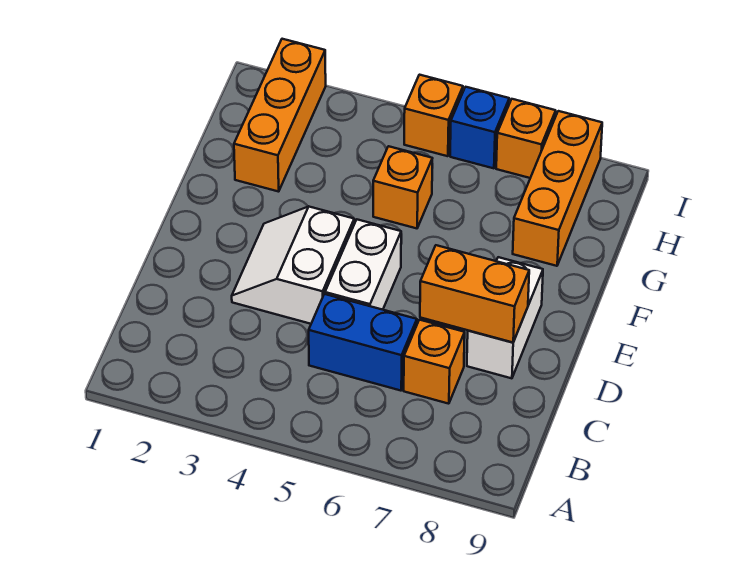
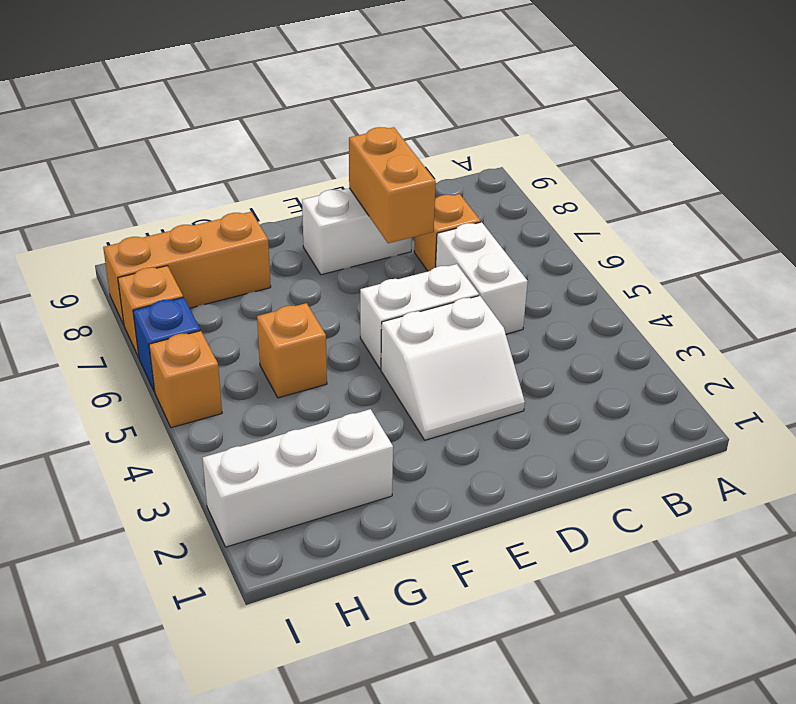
blue 1x2 brick [309,294,417,391] -> white 1x2 brick [436,222,528,334]
orange 1x3 brick [234,39,326,192] -> white 1x3 brick [202,409,393,547]

